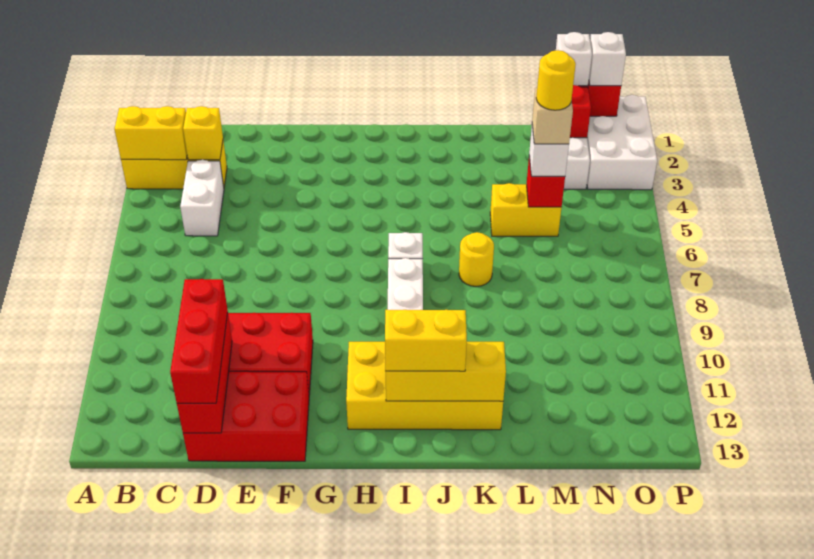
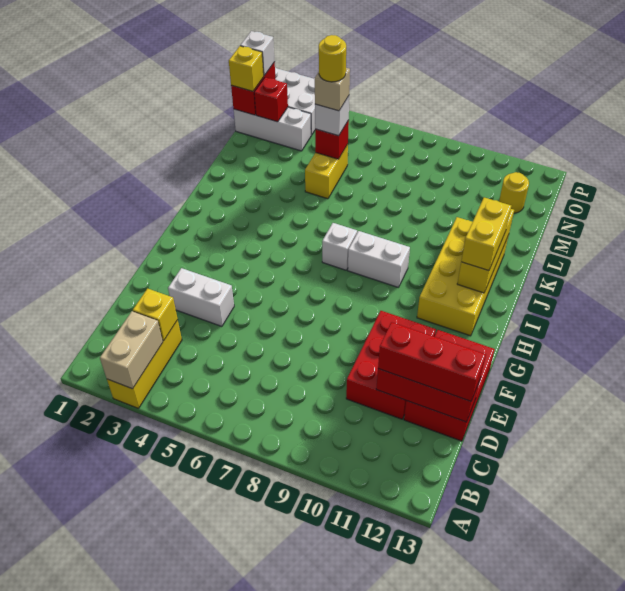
yellow 1x2 brick [114,106,187,160] -> tan 1x2 brick [100,311,163,389]
white 1x2 brick [180,160,224,236] -> white 1x2 brick moved to [168,268,234,326]
yellow 1x1 round brick [459,232,494,286] -> yellow 1x1 round brick moved to [499,172,529,213]
white 1x1 brick [556,32,592,86] -> yellow 1x1 brick [229,46,264,91]

